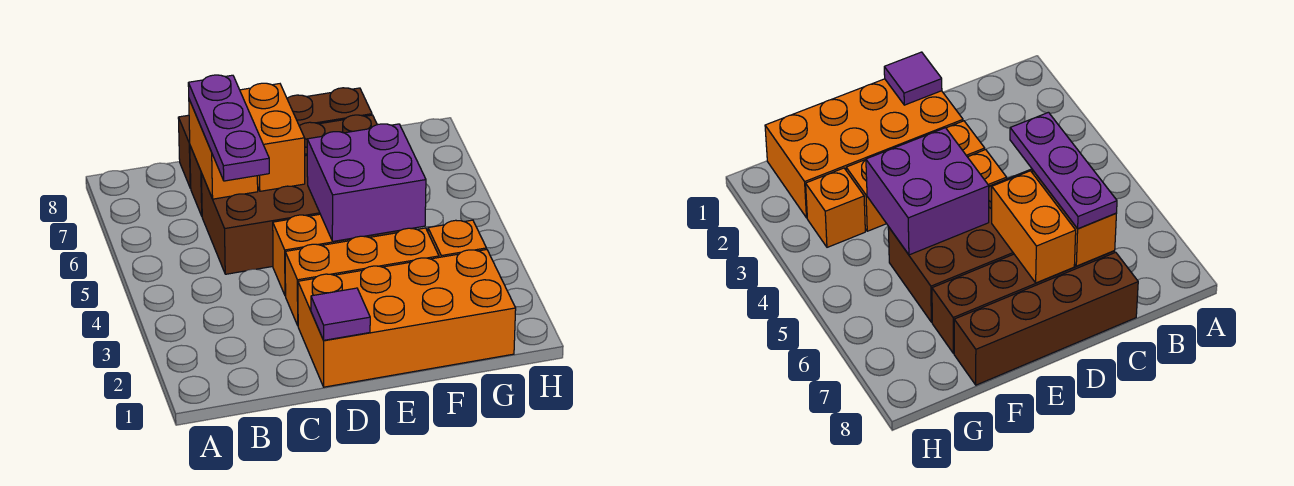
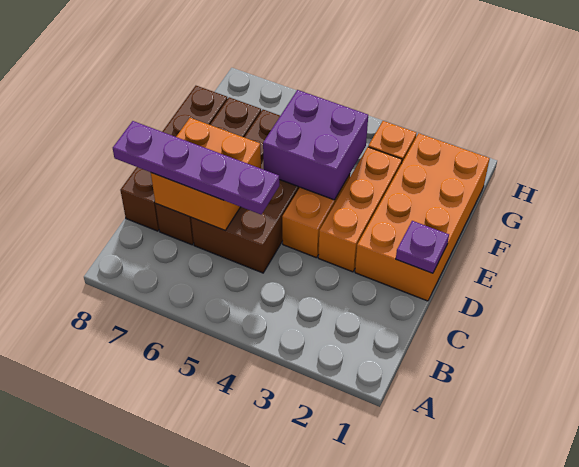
purple 1x3 plate [188,75,269,181] -> purple 1x4 plate [113,121,279,214]
purple 1x1 tile [311,288,370,340] -> purple 1x1 plate [396,221,449,273]

